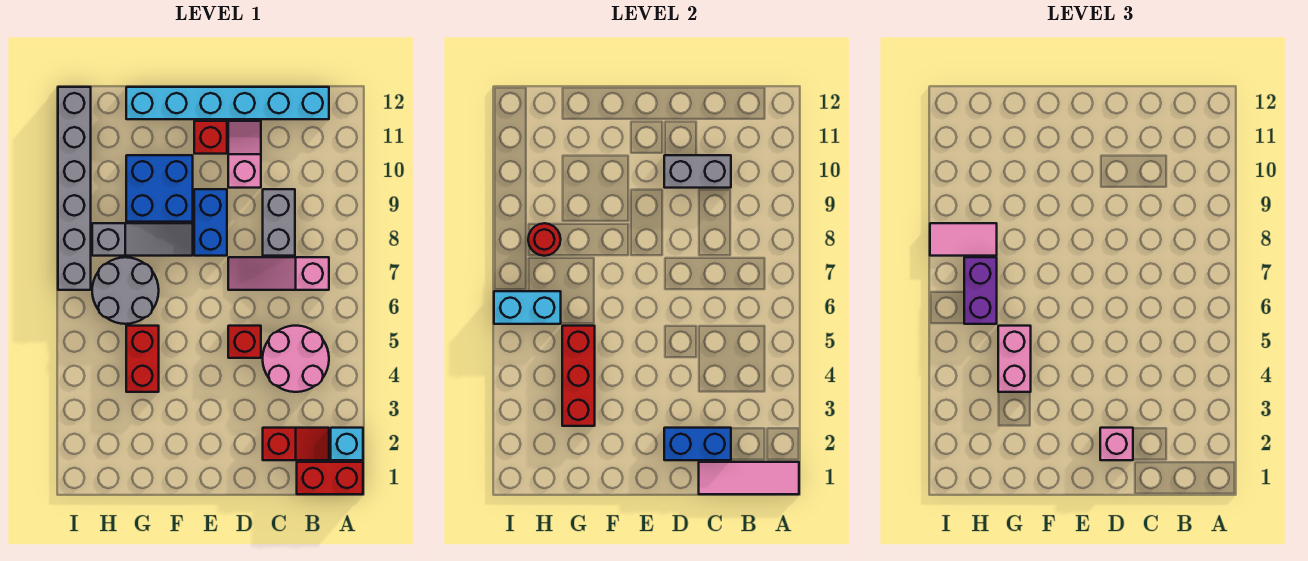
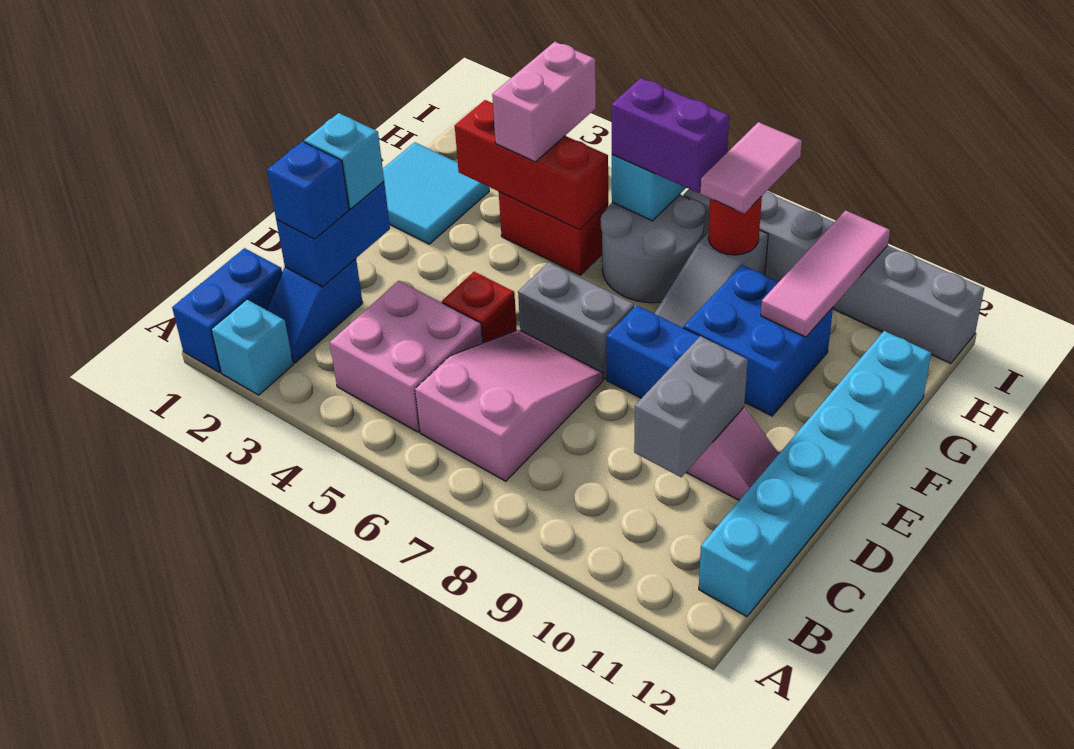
red 1x2 brick [297,462,363,494] -> blue 1x2 brick [172,248,282,372]
pink 1x3 tile [699,462,799,494] -> pink 1x3 tile moved to [761,210,890,337]
red 1x2 slope [263,428,329,460] -> blue 1x2 slope [267,259,363,363]
pink 2x2 round brick [263,326,329,392] -> pink 2x2 brick [330,281,483,432]
pink 1x3 slope [228,257,329,290] -> pink 2x3 slope [415,330,603,481]
none -> blue 1x1 brick [267,142,349,239]
grey 1x2 brick [263,189,295,256] -> grey 1x2 brick moved to [518,263,634,379]
pink 1x1 brick [1100,428,1133,460] -> cyan 1x1 brick [304,113,384,209]
red 1x1 brick [194,121,227,154] -> none
none -> cyan 2x2 tile [383,142,489,244]
pink 1x2 brick [998,326,1031,392] -> pink 1x2 brick turned to [492,42,596,162]

